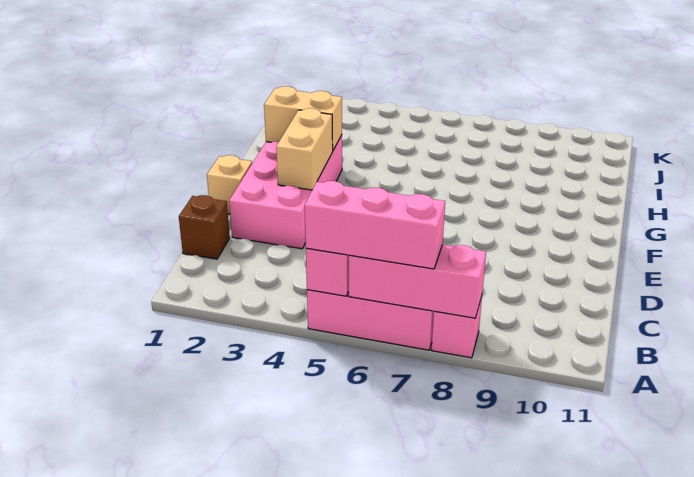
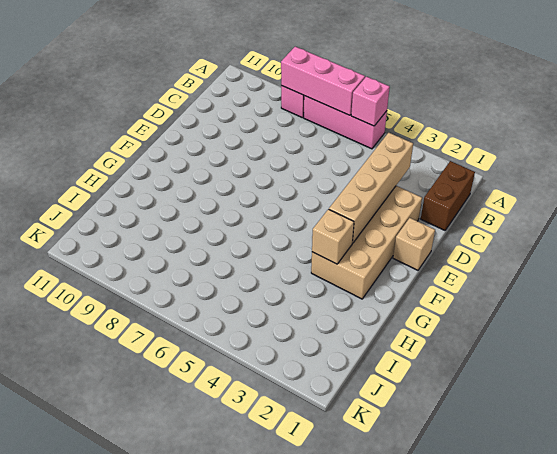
pink 1x3 brick [305,181,445,269] -> none
brown 1x1 brick [179,195,230,259] -> brown 1x2 brick [421,161,475,230]
pink 2x4 brick [229,135,342,249] -> tan 2x4 brick [311,186,422,299]
tan 1x2 brick [276,108,333,190] -> tan 1x4 brick [329,133,413,243]
tan 1x2 brick [264,86,342,150] -> tan 1x1 brick [312,209,354,264]

